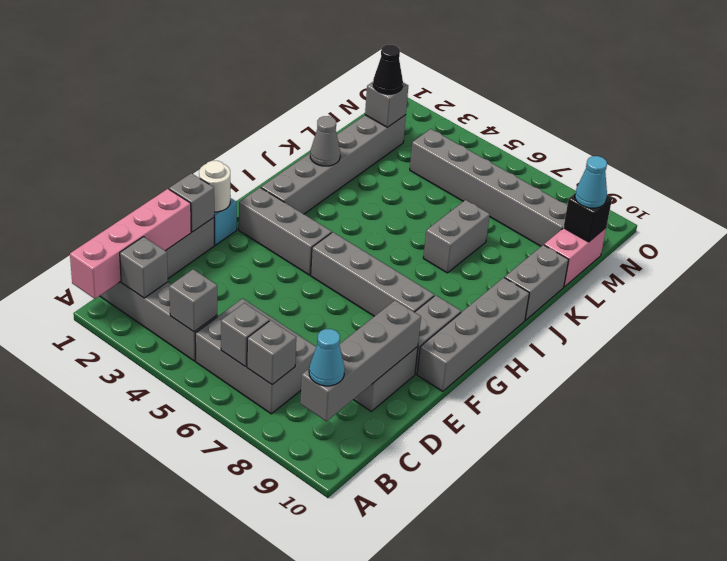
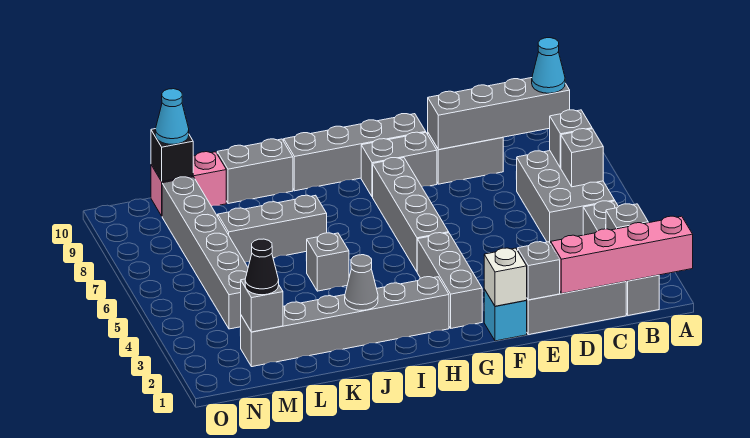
grey 1x1 brick [169,269,217,332] -> grey 1x1 brick moved to [306,233,349,291]
white 1x1 round brick [199,161,230,212] -> white 1x1 brick [484,248,527,306]
grey 1x2 brick [423,200,490,273] -> grey 1x3 brick [218,195,327,262]

